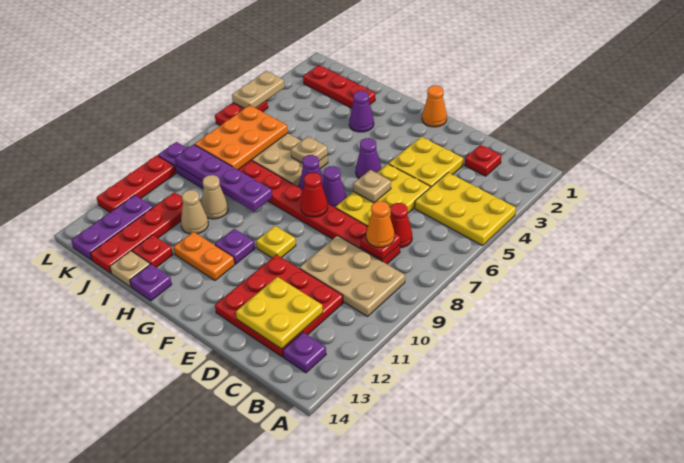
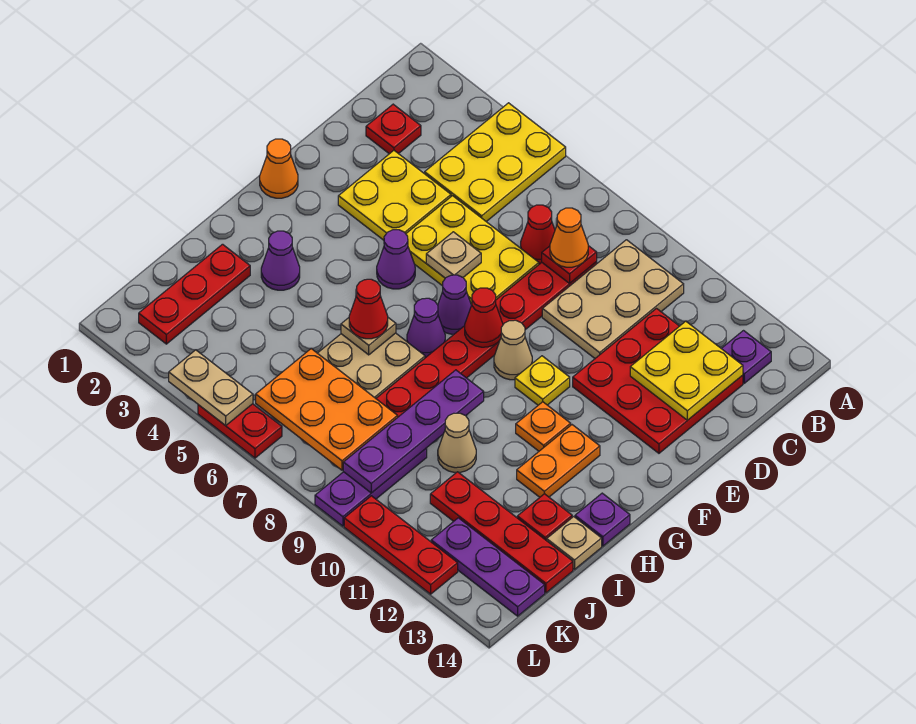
purple 1x1 plate [215,229,255,264] -> orange 1x1 plate [516,402,571,451]
none -> red 1x1 cone [349,279,388,339]
tan 1x1 cone [181,190,208,234] -> tan 1x1 cone moved to [494,320,532,380]

